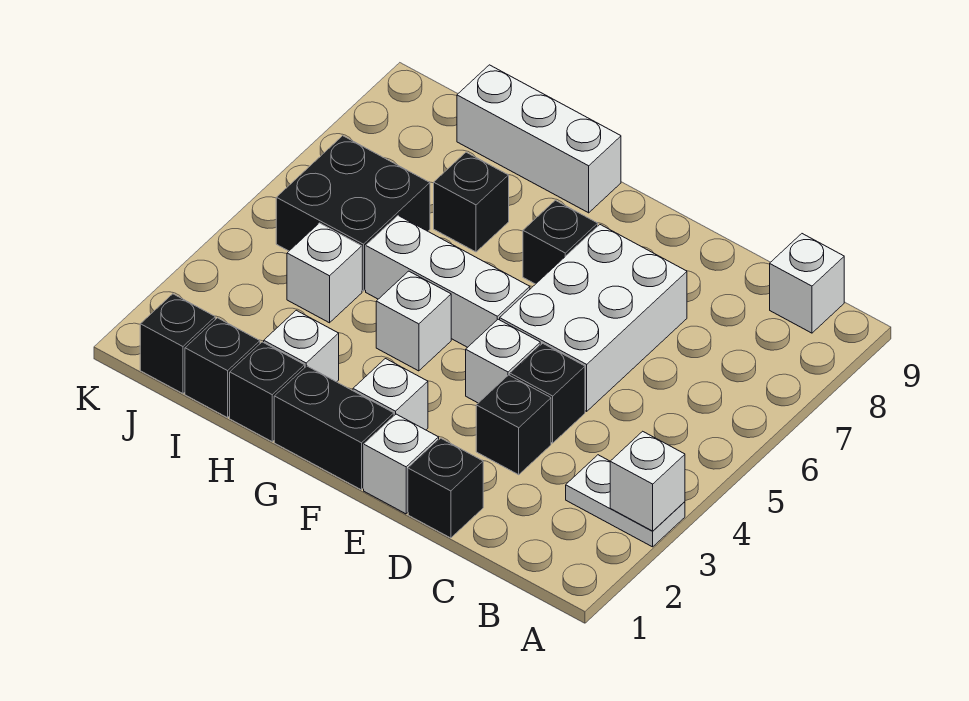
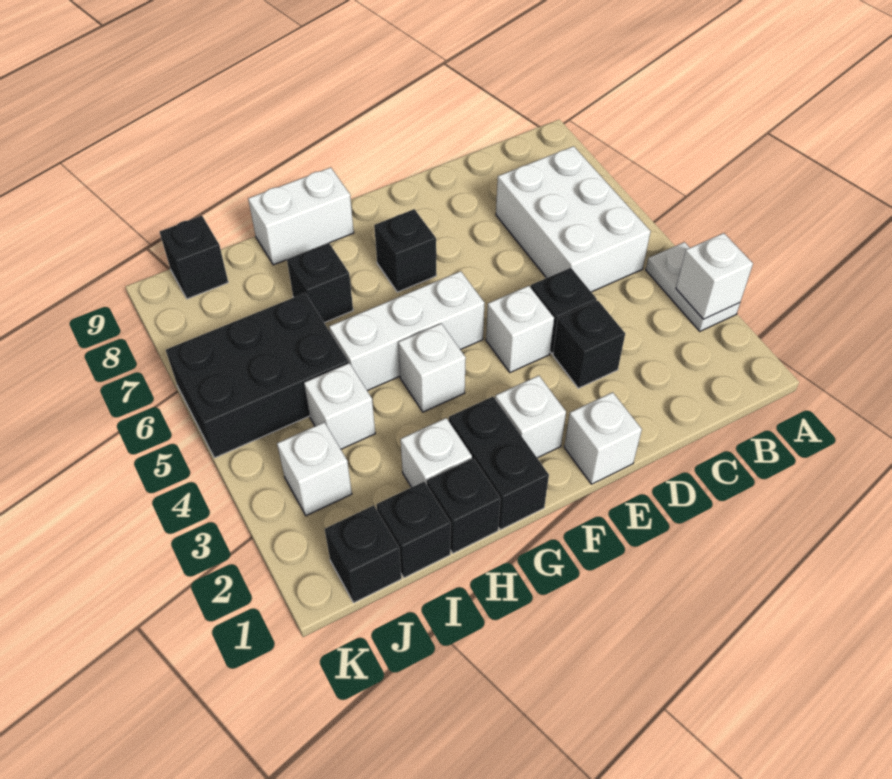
white 1x2 plate [566,455,685,547] -> white 1x2 plate turned to [646,242,740,331]
white 1x1 brick [770,234,844,333] -> white 1x1 brick moved to [277,422,352,516]
black 1x1 brick [408,438,483,538] -> black 1x1 brick moved to [160,216,228,299]
white 2x3 brick [500,225,687,411] -> white 2x3 brick moved to [496,146,651,292]
black 1x2 brick [274,366,394,490] -> black 1x2 brick turned to [449,397,549,530]
white 1x3 brick [457,65,621,213] -> white 1x2 brick [248,167,354,265]
black 2x2 brick [276,136,430,291] -> black 2x3 brick [166,293,349,458]

